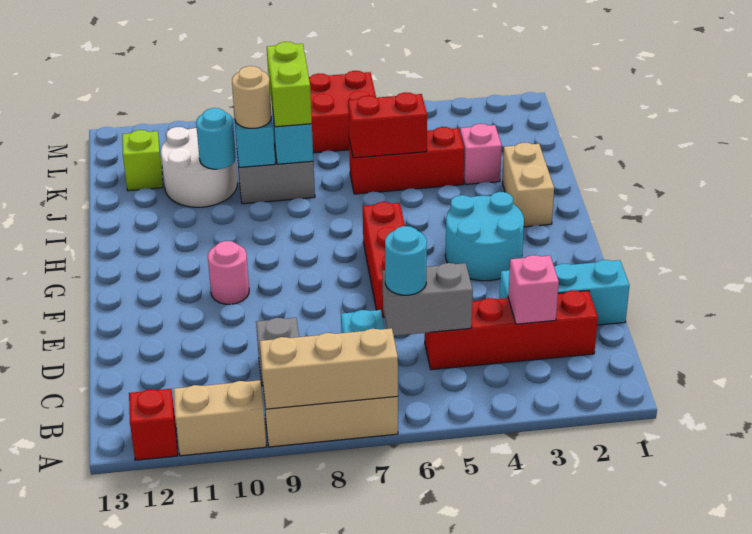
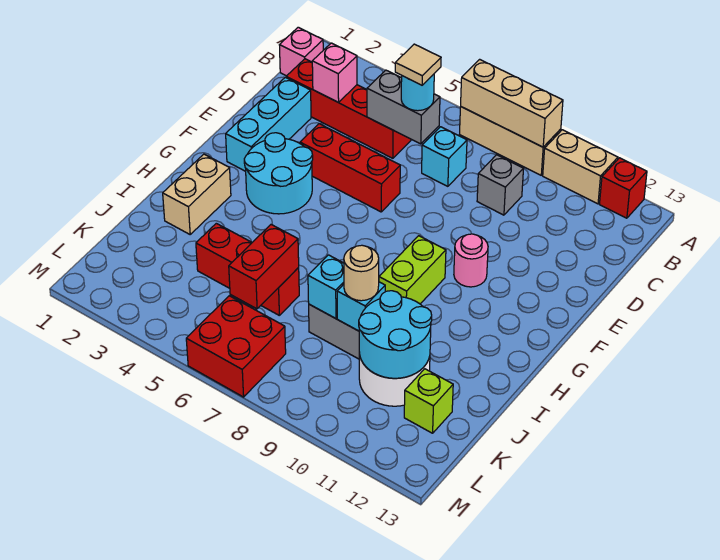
none -> tan 1x1 tile [395,44,441,85]
cyan 1x3 brick [499,260,629,325] -> cyan 1x3 brick turned to [226,77,311,171]
red 1x3 brick [363,202,405,317] -> red 1x3 brick turned to [300,124,400,212]
pink 1x1 brick [460,124,502,184] -> pink 1x1 brick moved to [280,27,323,76]
red 1x2 brick [348,92,427,158] -> red 1x2 brick turned to [229,225,299,309]
lime 1x2 brick [267,42,312,127] -> lime 1x2 brick moved to [379,236,446,304]
cyan 1x1 round brick [196,108,236,169] -> cyan 2x2 round brick [359,291,432,378]

